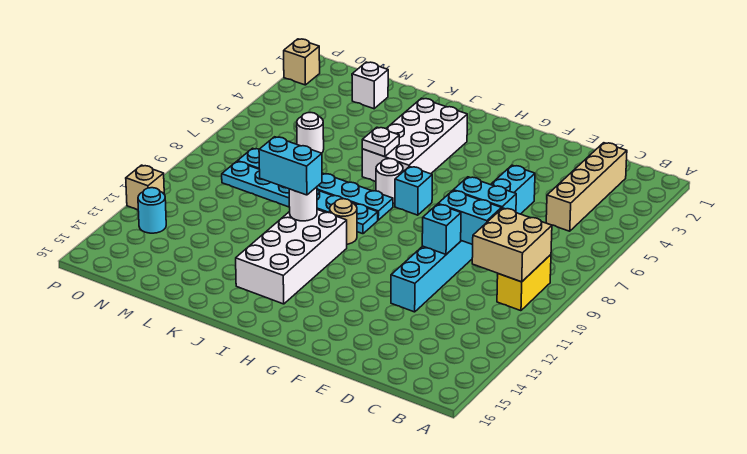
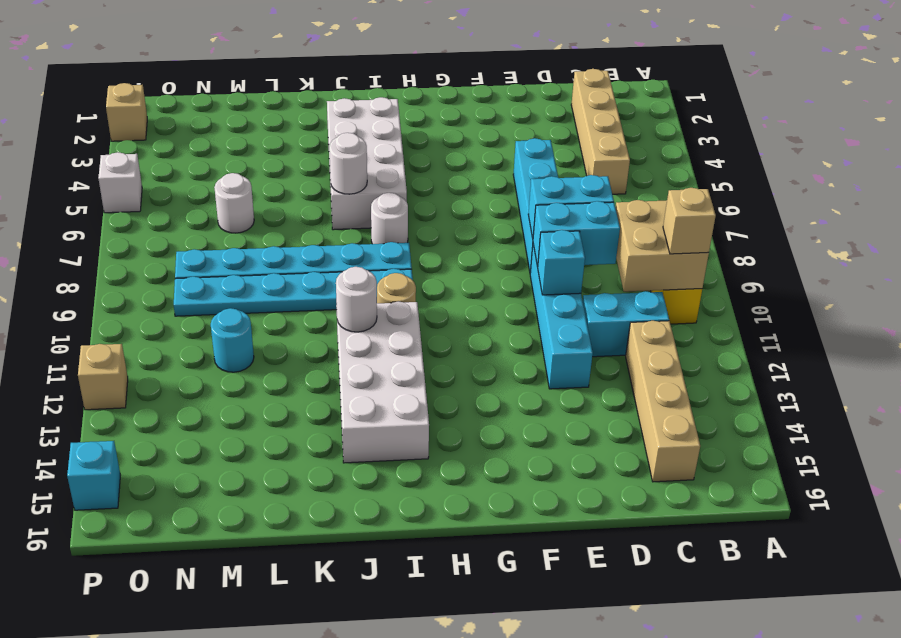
none -> tan 1x1 brick [663,188,716,254]
none -> tan 1x4 brick [626,321,700,482]
cyan 1x1 brick [395,167,432,215] -> cyan 1x1 brick moved to [67,441,120,510]
white 1x1 plate [362,127,399,157] -> white 1x1 round brick [329,133,367,194]
cyan 1x2 brick [259,137,322,195] -> cyan 1x2 brick moved to [583,291,669,357]
white 1x1 brick [352,62,388,109] -> white 1x1 brick moved to [98,152,142,213]
cyan 1x1 round brick [138,188,166,233] -> cyan 1x1 round brick moved to [211,308,254,372]

